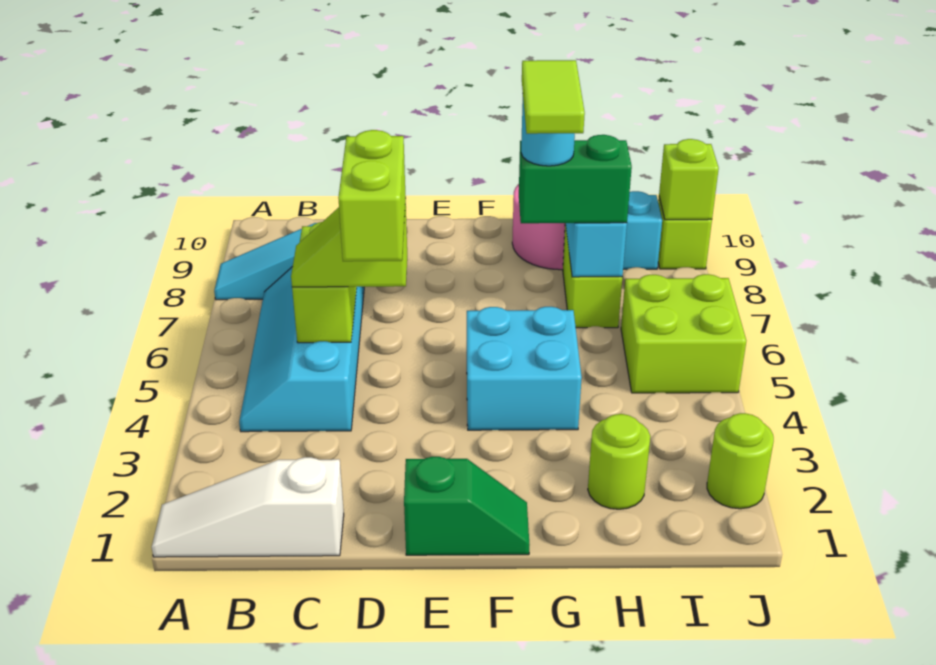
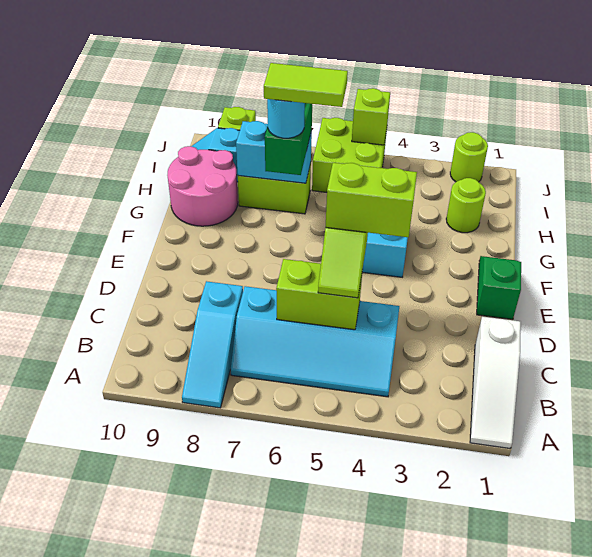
lime 1x1 brick [659,139,719,220] -> lime 1x1 brick moved to [352,88,390,145]

